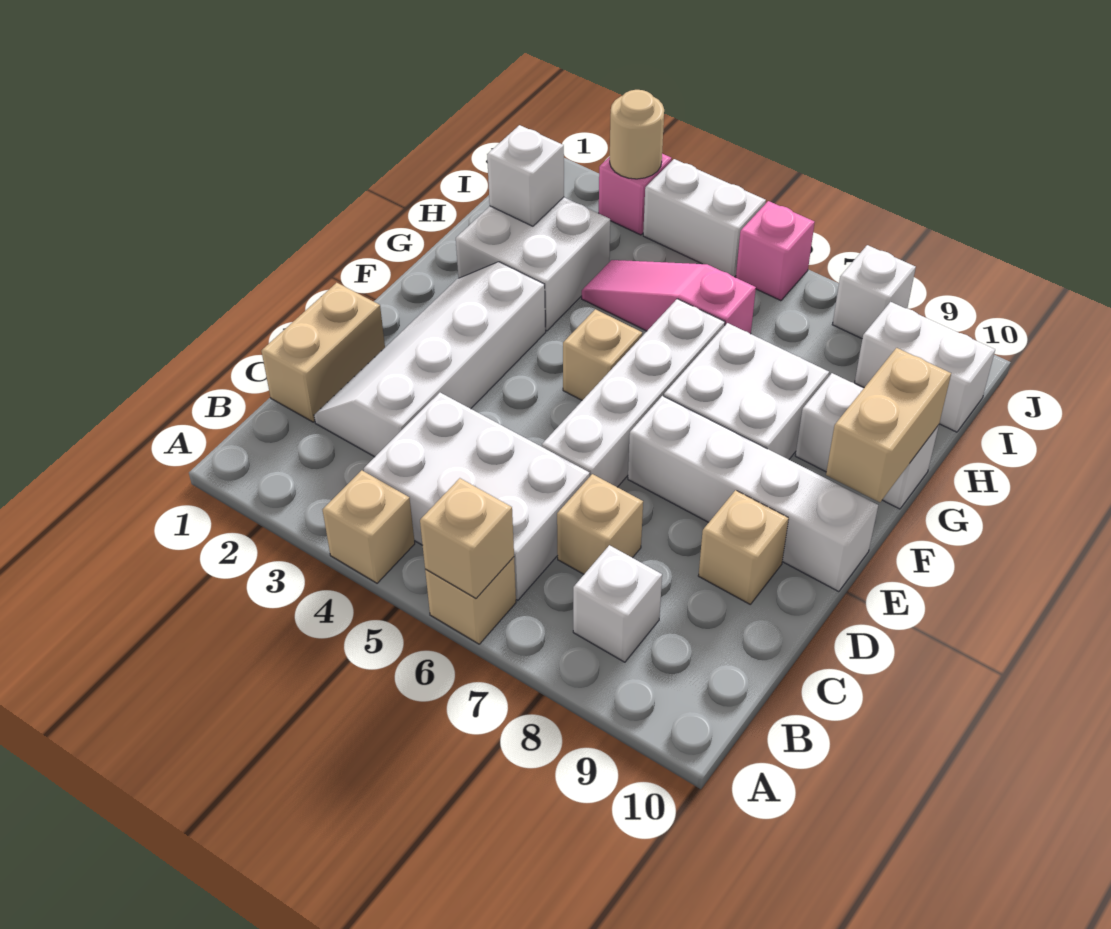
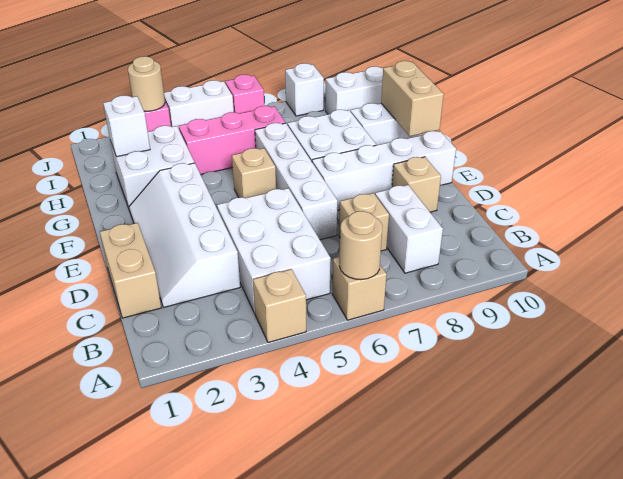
tan 1x1 brick [420,478,514,598] -> tan 1x1 round brick [339,211,383,280]
white 2x3 brick [364,393,590,600] -> white 2x3 brick turned to [217,188,331,313]
white 1x1 brick [573,545,662,662] -> white 1x2 brick [375,185,443,273]
pink 1x3 slope [582,260,756,334] -> pink 1x3 brick [179,106,285,175]

